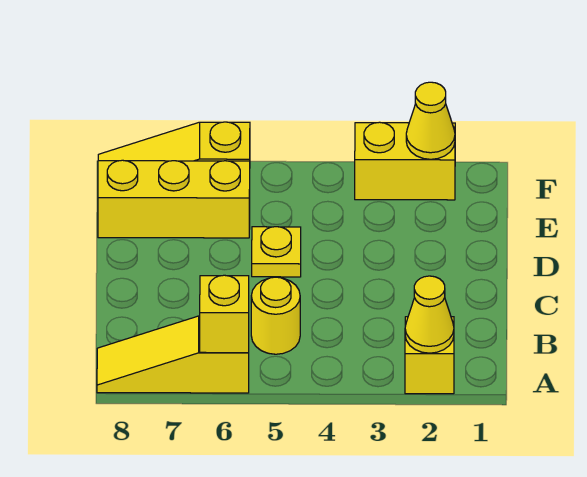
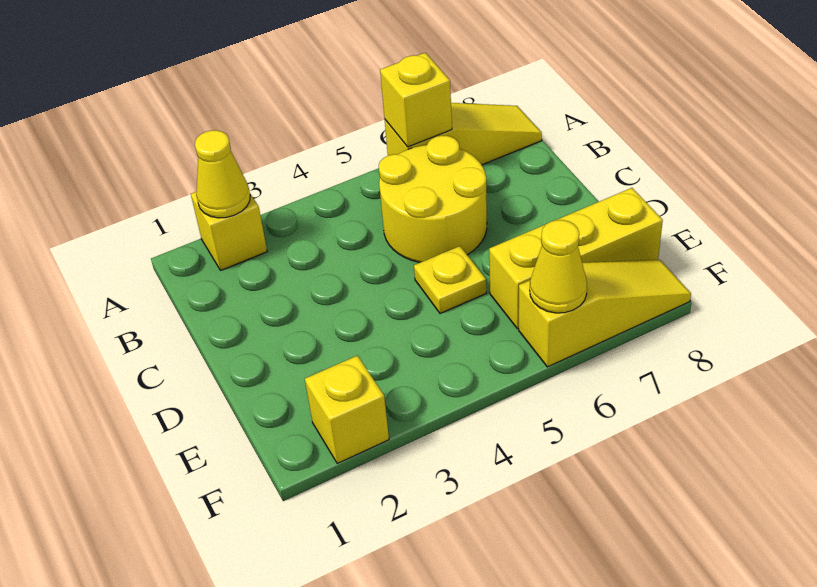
yellow 1x1 round brick [251,277,300,354] -> yellow 2x2 round brick [379,136,487,263]
yellow 1x2 brick [355,122,455,200] -> yellow 1x1 brick [305,356,389,464]
yellow 1x1 cone [406,82,455,159] -> yellow 1x1 cone moved to [530,220,587,313]

